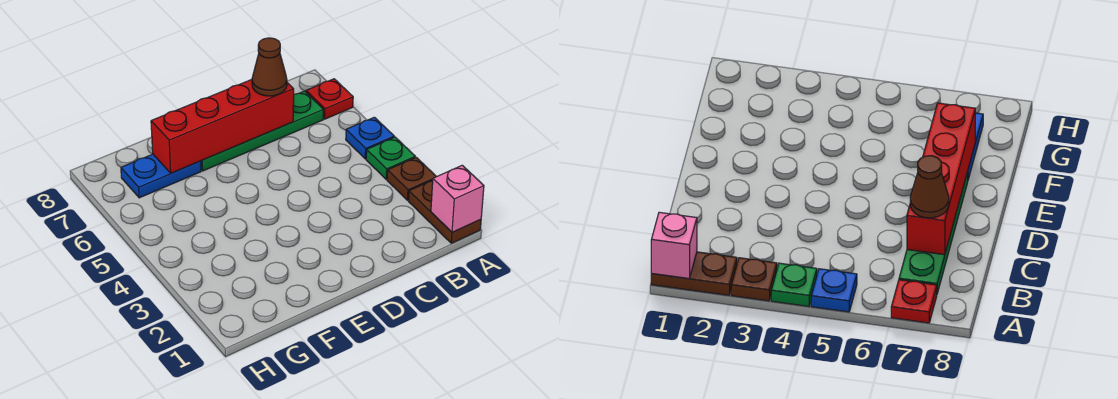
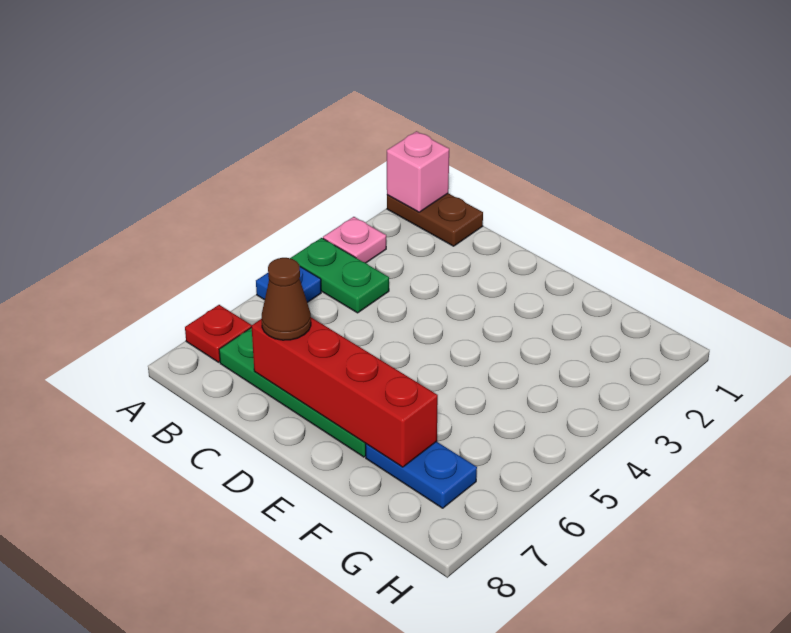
brown 1x2 plate [408,180,481,243] -> brown 1x2 plate turned to [387,193,483,246]
brown 1x1 plate [387,157,436,200] -> pink 1x1 plate [323,217,386,263]
green 1x1 plate [366,137,415,179] -> green 1x2 plate [290,238,389,313]

